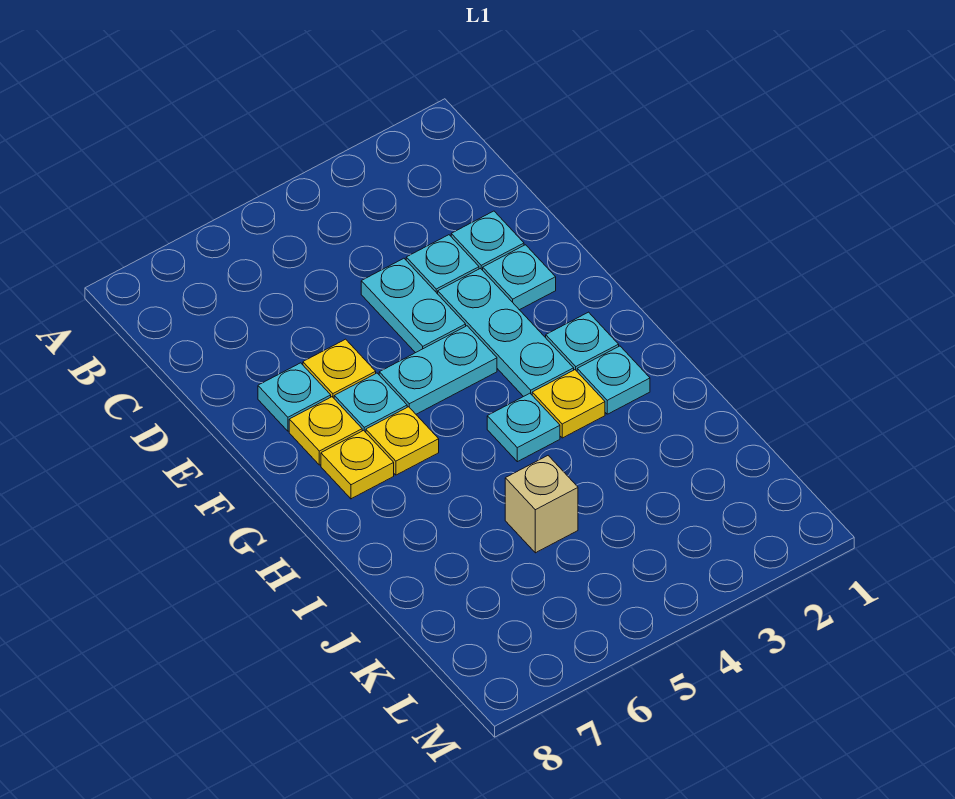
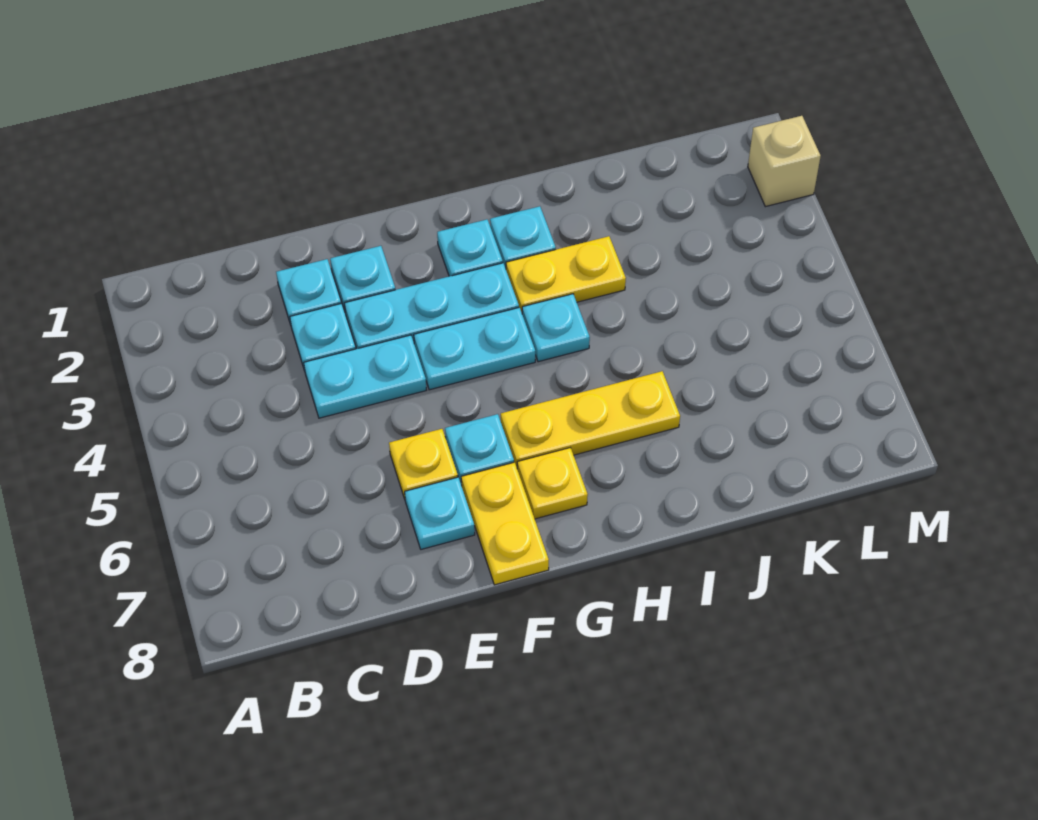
cyan 1x2 plate [379,326,497,414] -> cyan 1x2 plate turned to [414,307,535,390]
yellow 1x1 plate [289,397,362,465] -> yellow 1x2 plate [461,462,549,585]
yellow 1x1 plate [366,407,439,475] -> yellow 1x3 plate [501,371,680,470]
yellow 1x1 plate [532,370,605,438] -> yellow 1x2 plate [506,236,626,312]
tan 1x1 brick [505,456,578,553] -> tan 1x1 brick moved to [748,116,821,207]

